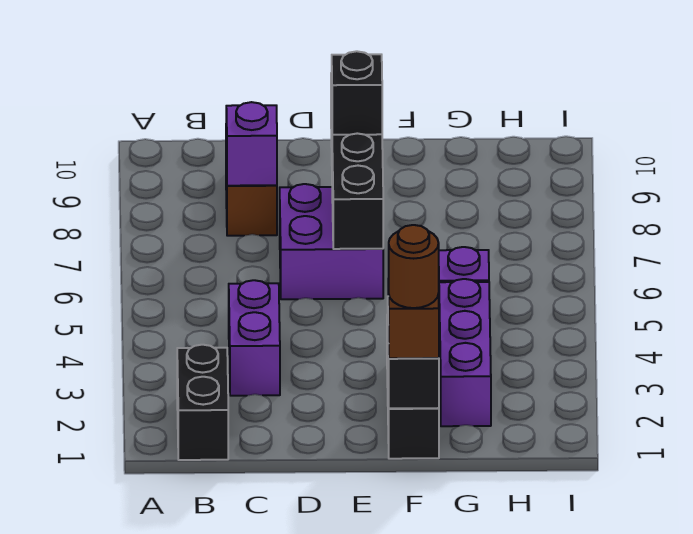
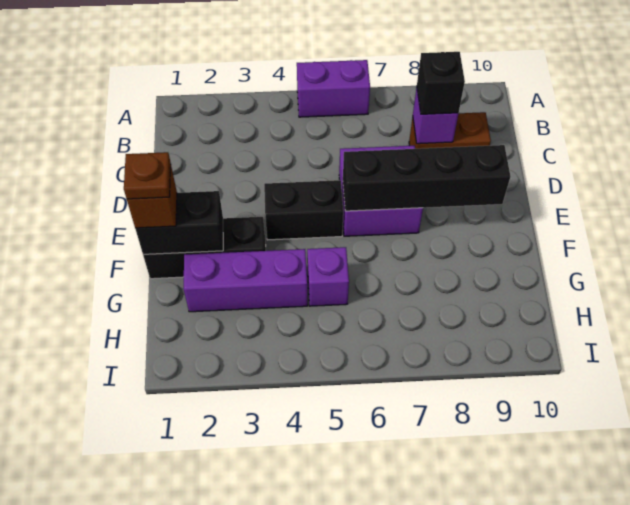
black 1x2 brick [177,345,228,460] -> black 1x2 brick moved to [264,180,343,240]
purple 1x2 brick [229,280,280,396] -> purple 1x2 brick moved to [297,60,370,117]
black 1x1 brick [332,51,382,135] -> black 1x1 brick moved to [417,52,465,114]
brown 1x1 round brick [388,225,439,308] -> brown 1x1 plate [124,152,171,199]

